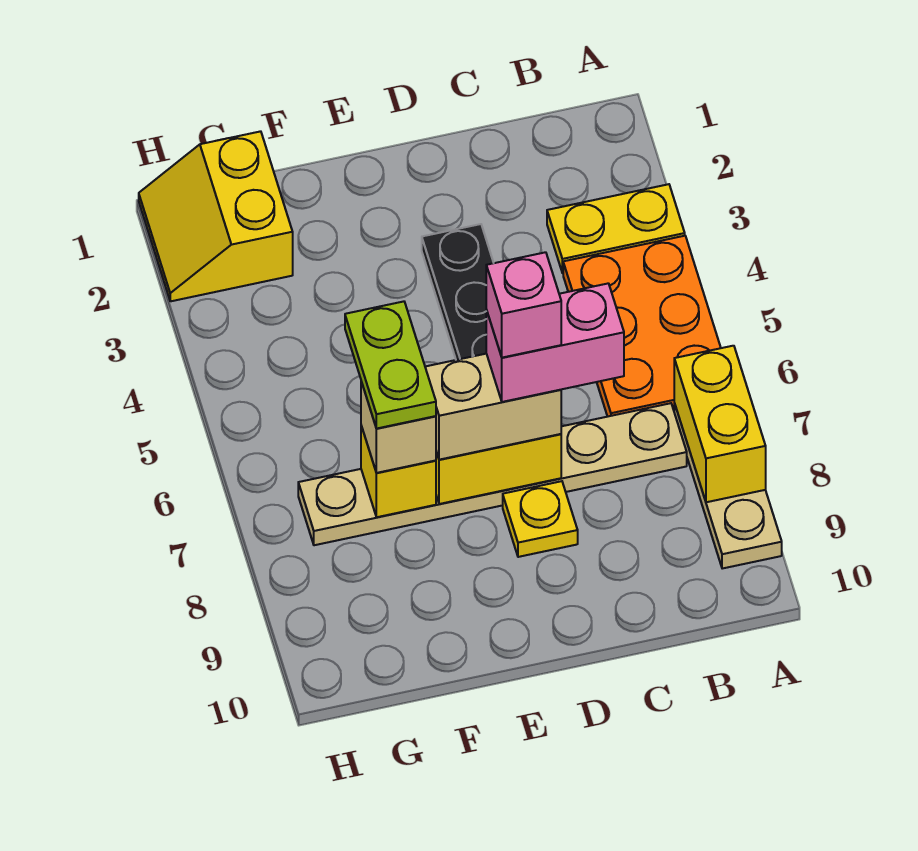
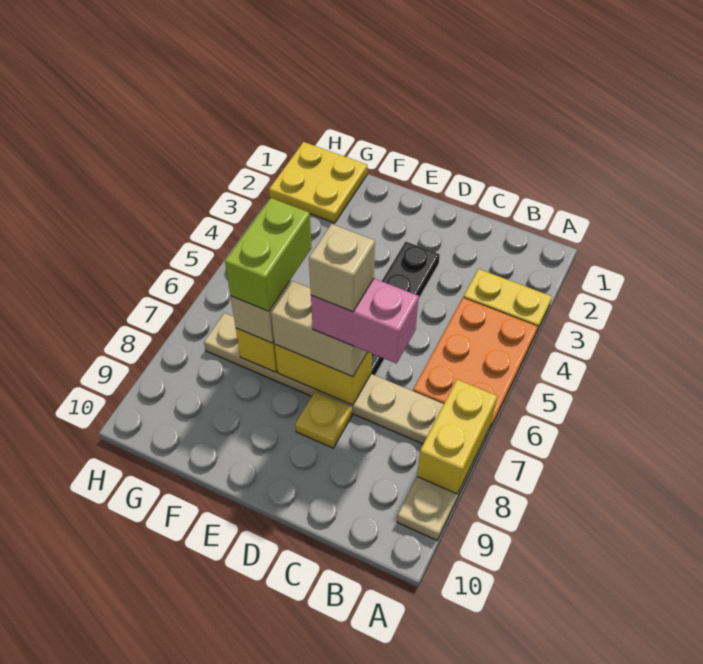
pink 1x1 brick [486,252,561,358] -> tan 1x1 brick [309,224,375,312]
lime 1x2 plate [345,301,436,429] -> lime 1x2 brick [225,198,311,311]
yellow 2x2 slope [139,131,293,301] -> yellow 2x2 plate [269,142,367,223]

